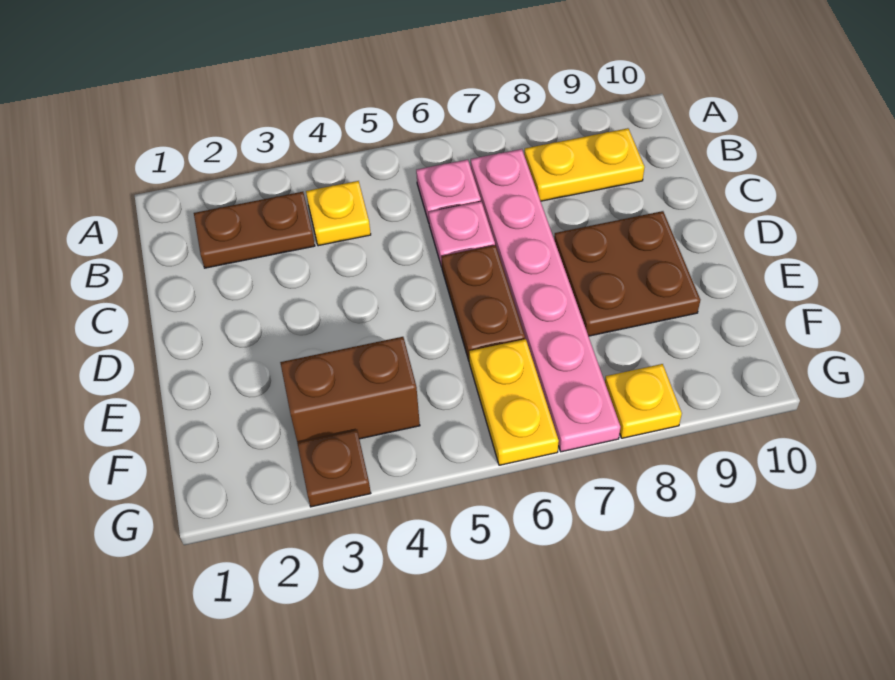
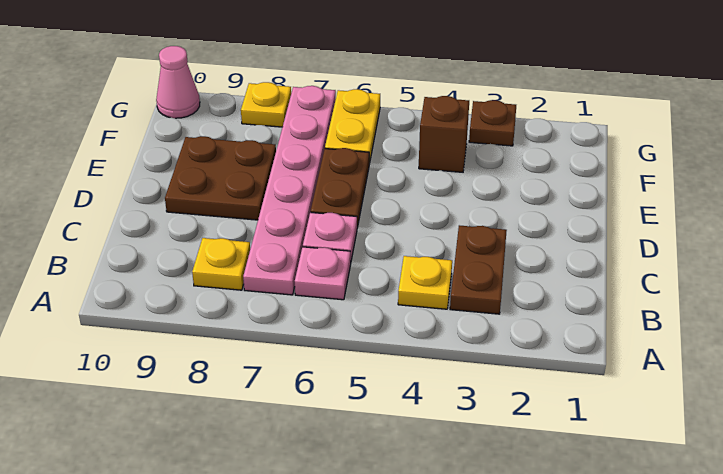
brown 1x2 plate [194,192,315,268] -> brown 1x2 plate turned to [450,225,507,314]
yellow 1x2 plate [524,128,645,201] -> yellow 1x1 plate [192,238,250,290]
brown 1x2 brick [280,337,420,442] -> brown 1x1 brick [419,96,469,172]
none -> pink 1x1 cone [156,46,200,118]

